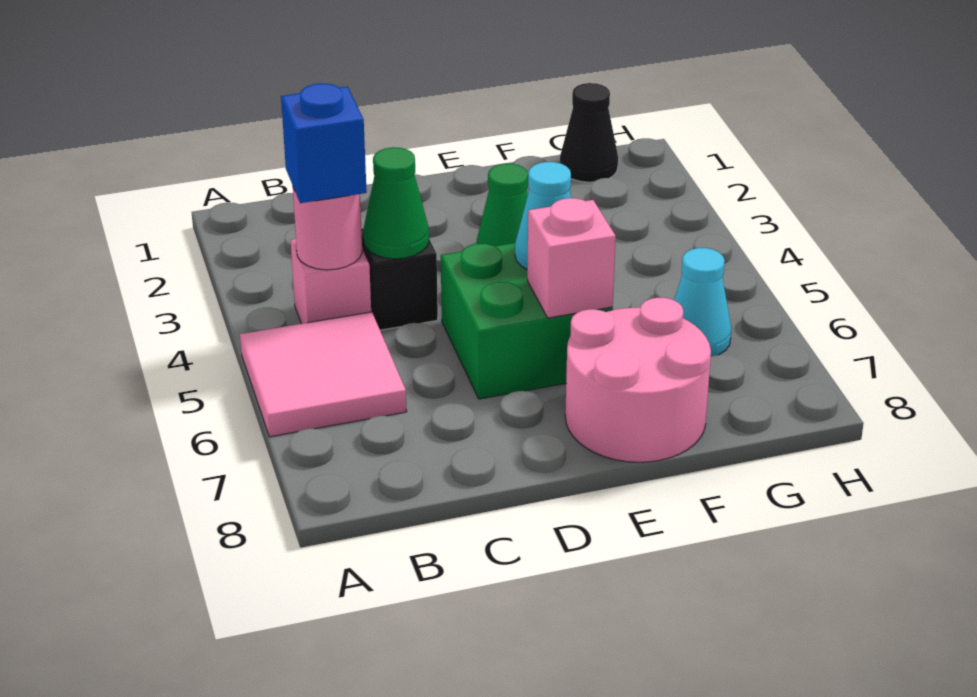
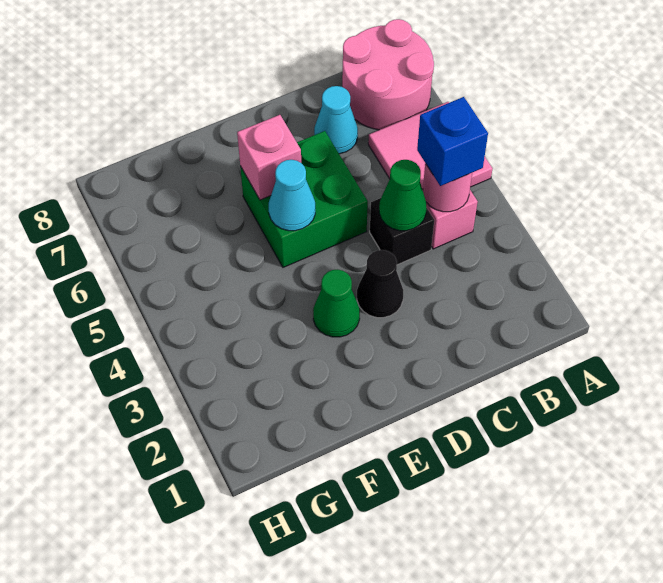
pink 2x2 round brick [565,298,711,462] -> pink 2x2 round brick moved to [342,19,434,130]
black 1x1 cone [560,83,618,182] -> black 1x1 cone moved to [357,250,403,318]
cyan 1x1 cone [674,248,731,357] -> cyan 1x1 cone moved to [314,86,358,154]

